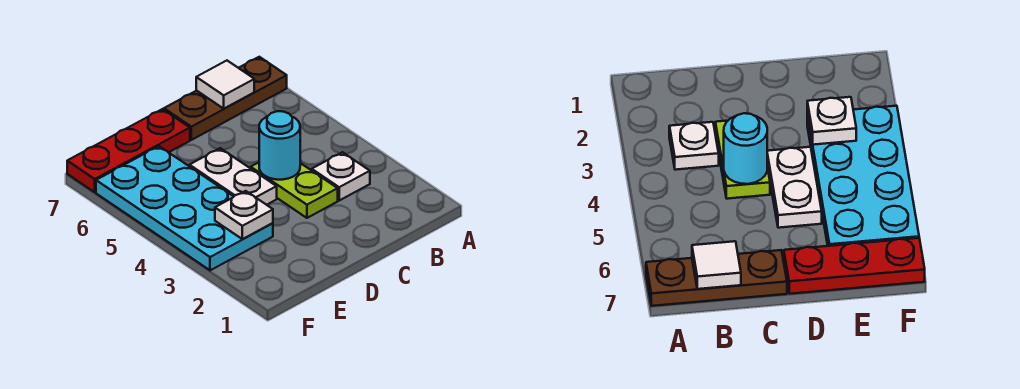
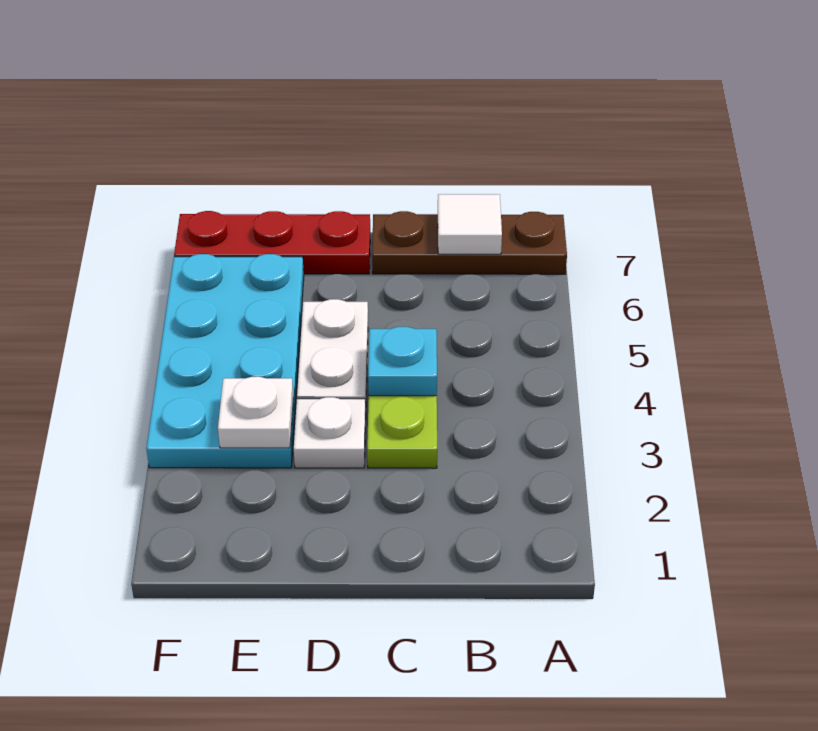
white 1x1 plate [312,152,370,200] -> white 1x1 plate moved to [294,397,366,468]
cyan 1x1 round brick [259,111,300,180] -> cyan 1x1 plate [368,327,437,396]

